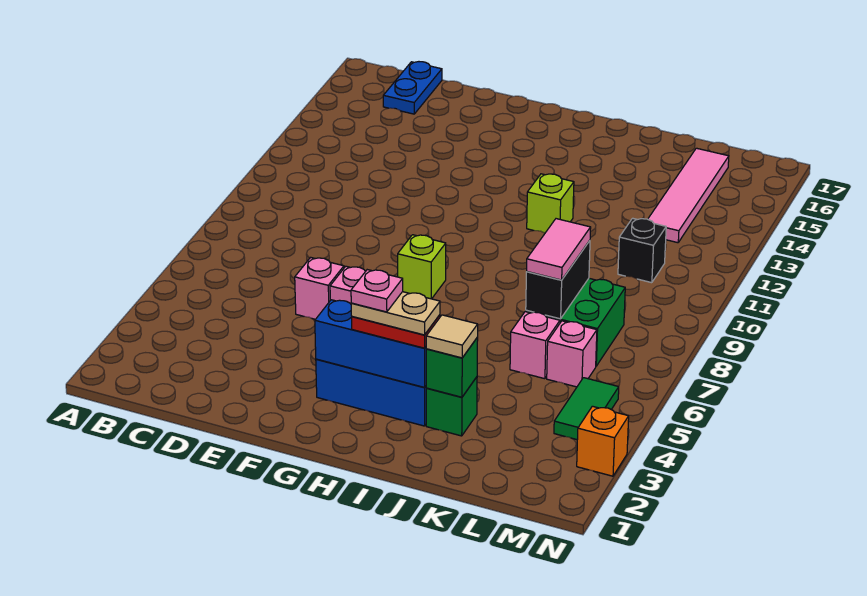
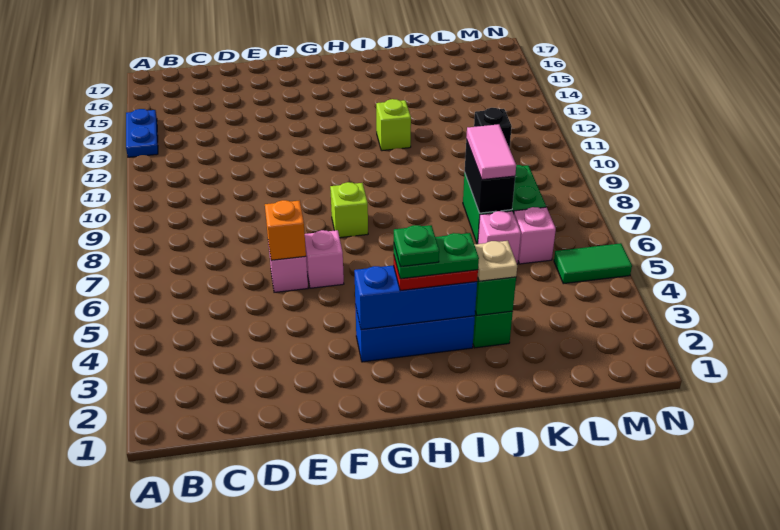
blue 1x2 plate [383,62,442,114] -> blue 1x2 plate moved to [126,109,158,157]
tan 1x2 plate [351,292,440,335] -> green 1x2 plate [394,233,479,279]
pink 1x1 plate [351,270,403,312] -> green 1x1 plate [394,225,439,267]
tan 1x1 tile [426,315,478,358] -> tan 1x1 plate [474,241,517,281]
pink 1x4 tile [648,148,729,243] -> none
green 1x2 tile [554,378,619,440] -> green 1x2 tile turned to [554,243,632,284]
orange 1x1 brick [577,406,629,476] -> orange 1x1 brick moved to [265,200,306,260]

